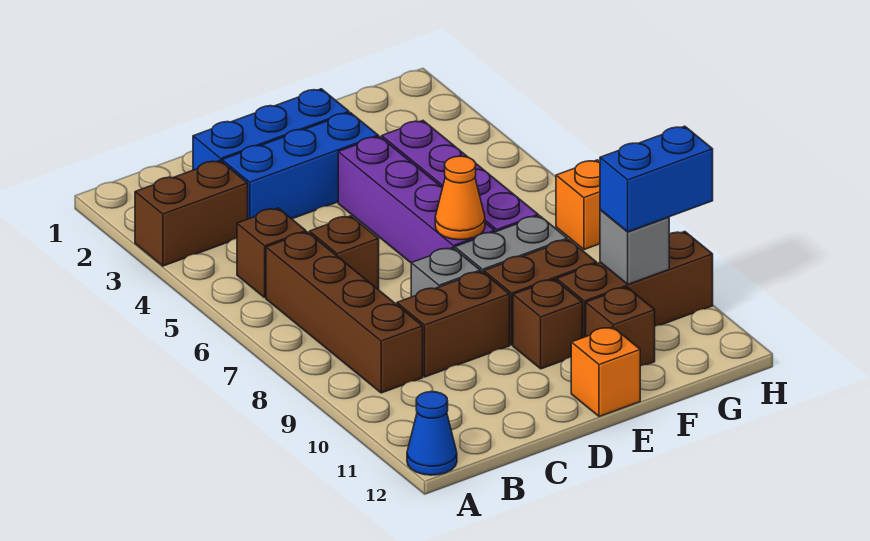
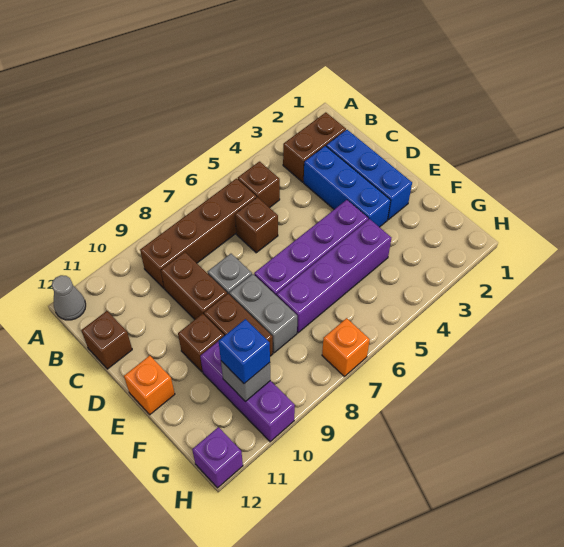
brown 1x2 brick [135,161,248,266] -> brown 1x2 brick turned to [283,112,346,182]
blue 1x1 cone [407,392,457,475] -> grey 1x1 cone [52,275,86,320]
orange 1x1 cone [435,156,485,240] -> none
brown 1x3 brick [557,231,713,338] -> purple 1x3 brick [200,341,295,442]
brown 1x1 brick [586,287,655,366] -> brown 1x1 brick moved to [81,311,132,369]
blue 1x2 brick [600,126,713,232] -> blue 1x1 brick [219,319,270,384]
none -> purple 1x1 brick [192,427,243,488]

